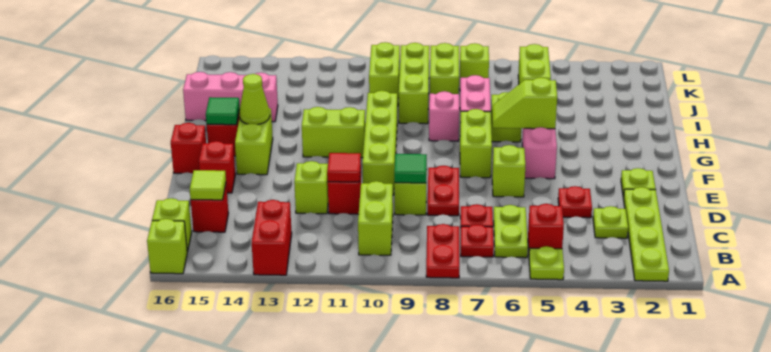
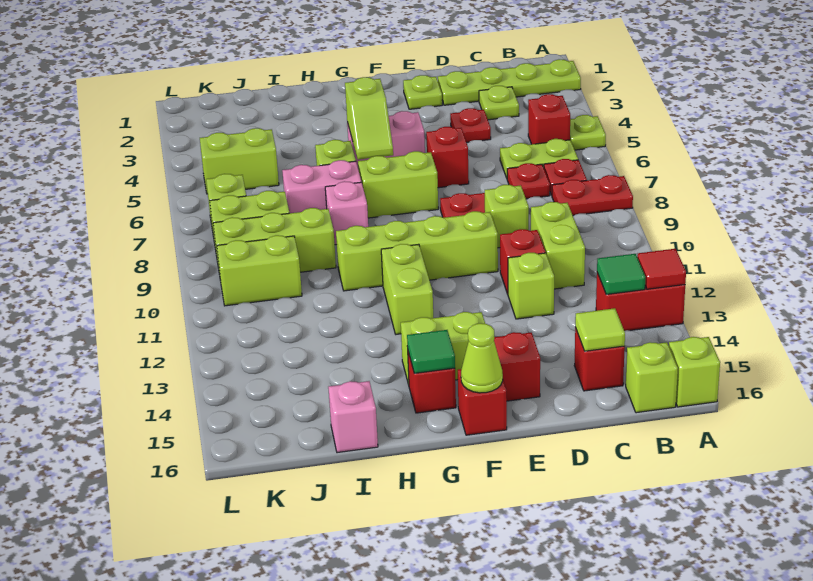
lime 1x2 brick [358,181,393,255] -> lime 1x2 brick turned to [531,202,585,289]
green 1x1 tile [394,154,427,183] -> green 1x1 tile moved to [597,254,645,294]
red 1x1 tile [327,153,361,182] -> red 1x1 tile moved to [637,249,686,289]
lime 1x1 brick [492,145,525,197] -> red 1x1 brick [426,127,469,188]
lime 1x1 cone [239,74,270,125] -> lime 1x1 cone moved to [461,323,503,393]
pink 1x3 brick [183,72,278,122] -> pink 1x1 brick [328,381,378,453]

